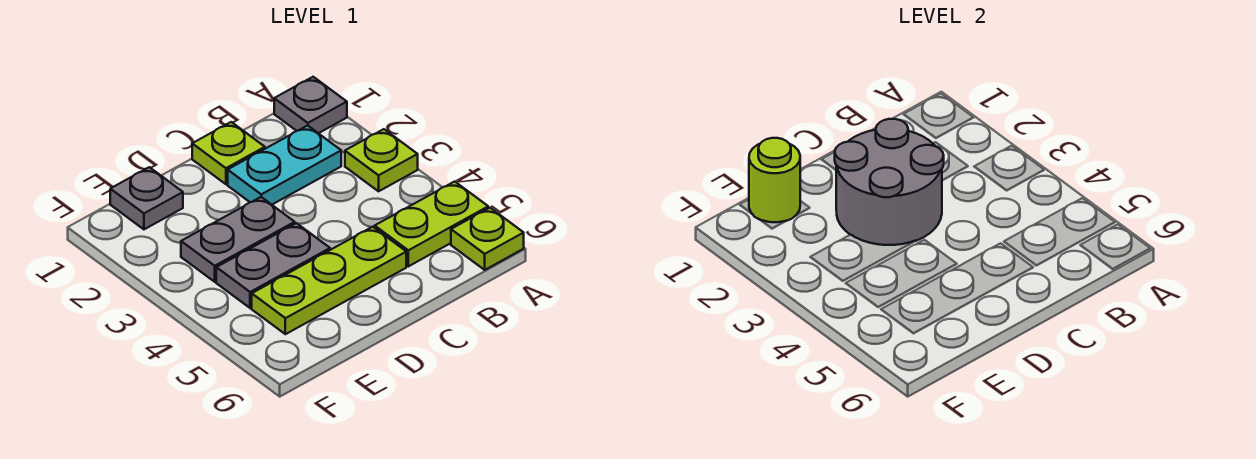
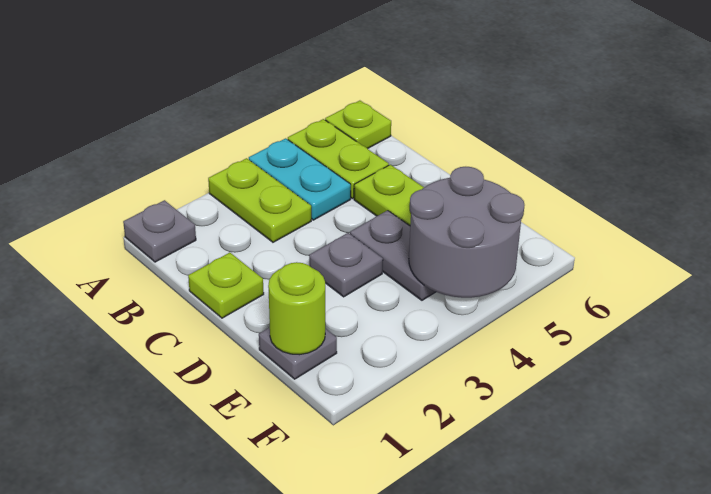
lime 1x1 plate [345,129,418,191] -> lime 1x2 plate [208,158,311,242]
cyan 1x2 plate [228,126,341,205] -> cyan 1x2 plate moved to [249,138,351,220]
grey 2x2 round brick [835,119,944,245] -> grey 2x2 round brick moved to [409,167,524,298]
grey 1x2 plate [181,197,295,282] -> grey 1x1 plate [309,233,383,297]

